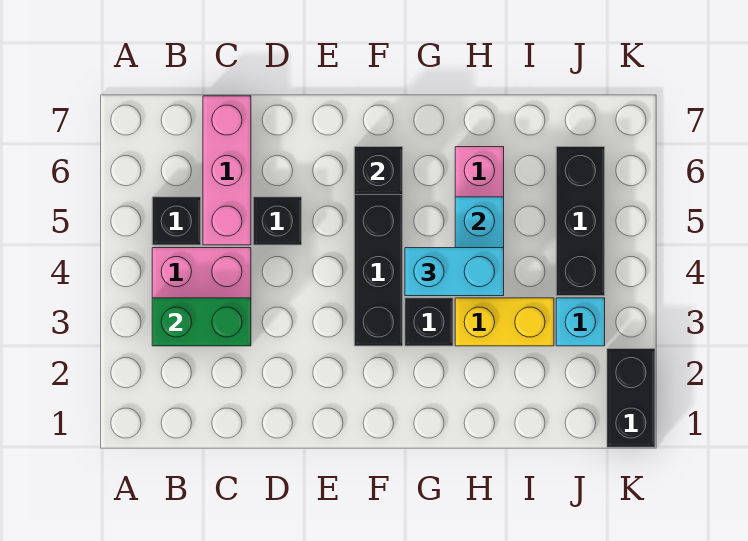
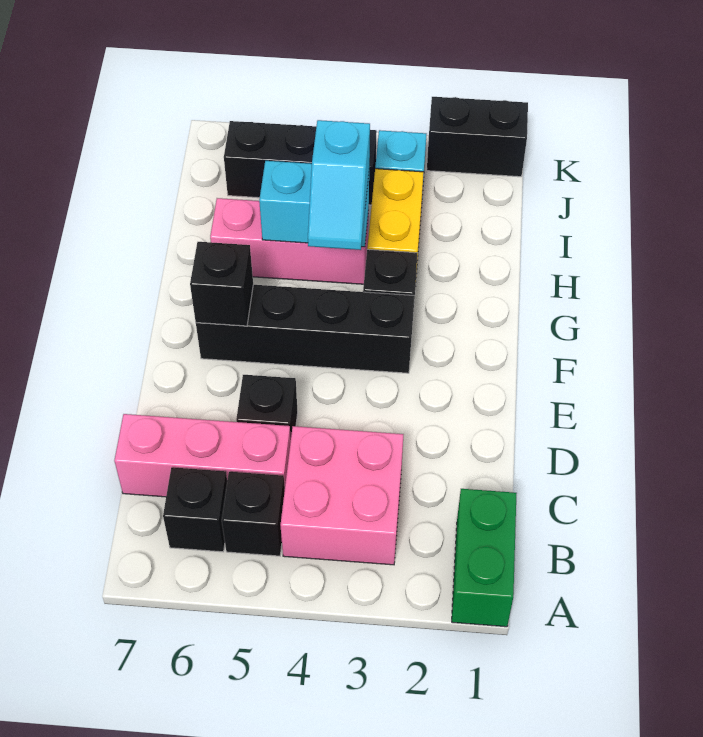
green 1x2 brick [152,298,251,346] -> green 1x2 brick moved to [452,489,517,627]
none -> black 1x1 brick [163,467,227,552]
cyan 1x2 brick [405,248,504,296] -> cyan 1x2 slope [308,120,370,250]

